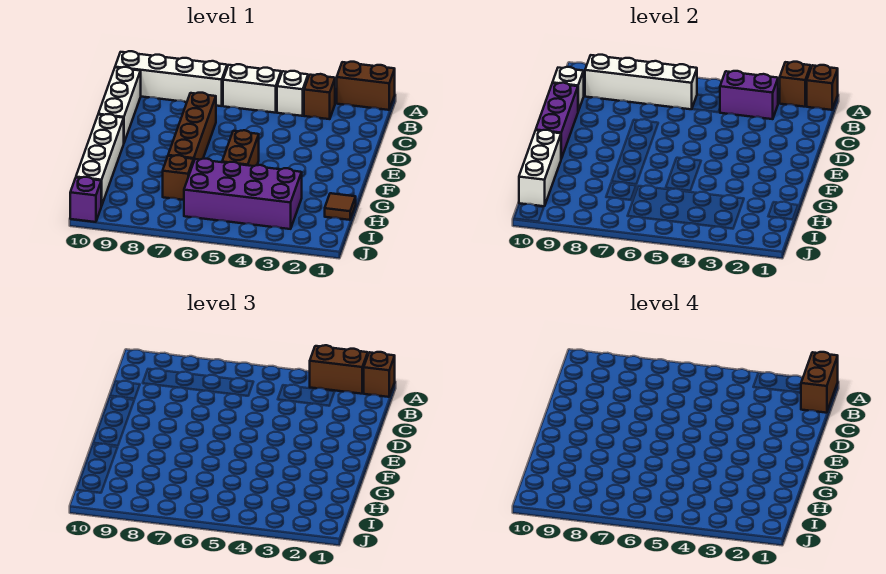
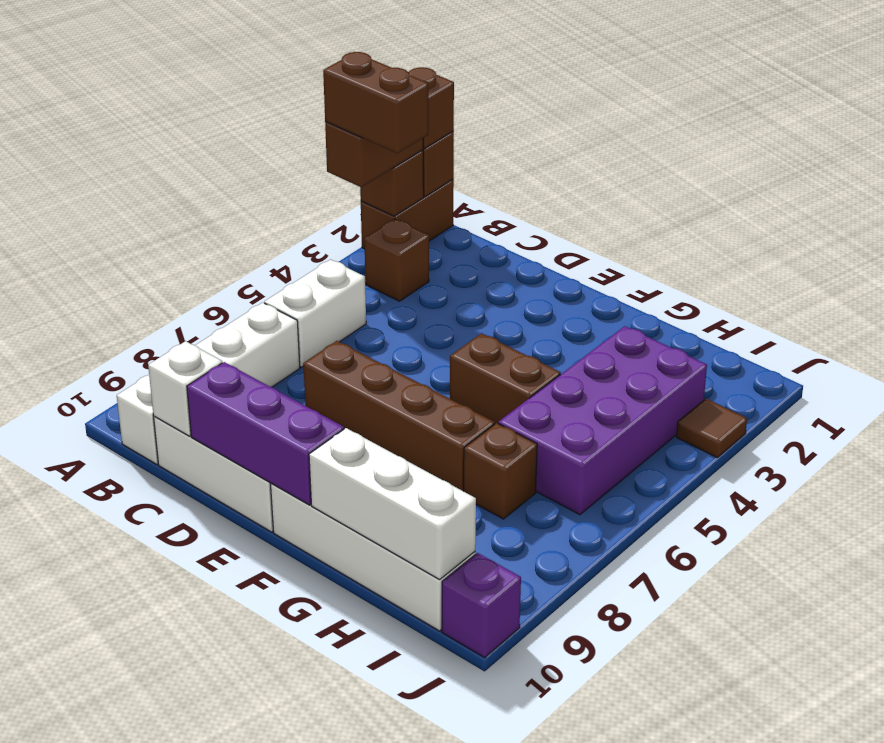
brown 1x2 brick [801,352,838,413] -> brown 1x2 brick moved to [323,52,428,153]
purple 1x2 brick [720,71,778,119] -> none
white 1x1 brick [277,71,308,116] -> none
white 1x4 brick [585,55,697,109] -> none
brown 1x1 tile [325,193,356,220] -> brown 1x1 tile moved to [676,399,747,458]

